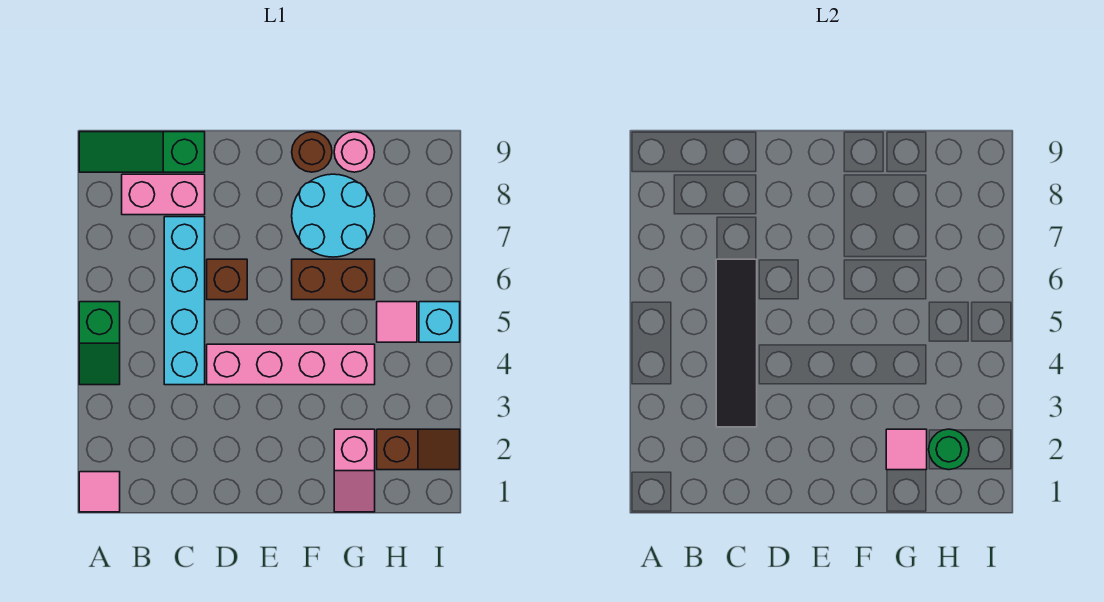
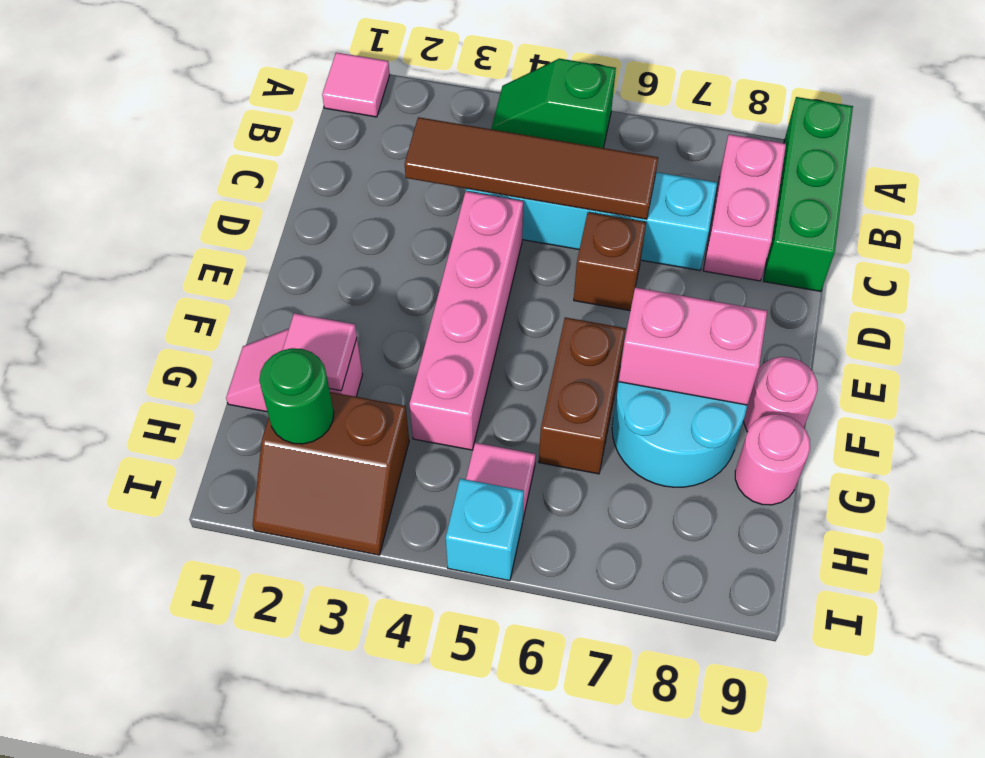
green 1x3 slope [79,132,205,172] -> green 1x3 brick [764,97,853,291]
black 1x4 tile [716,259,757,427] -> brown 1x4 tile [405,117,658,219]
none -> pink 1x2 brick [619,287,767,405]
brown 1x1 round brick [292,132,332,172] -> pink 1x1 round brick [744,357,818,432]
brown 1x2 slope [377,429,460,470] -> brown 2x2 slope [253,392,409,555]

